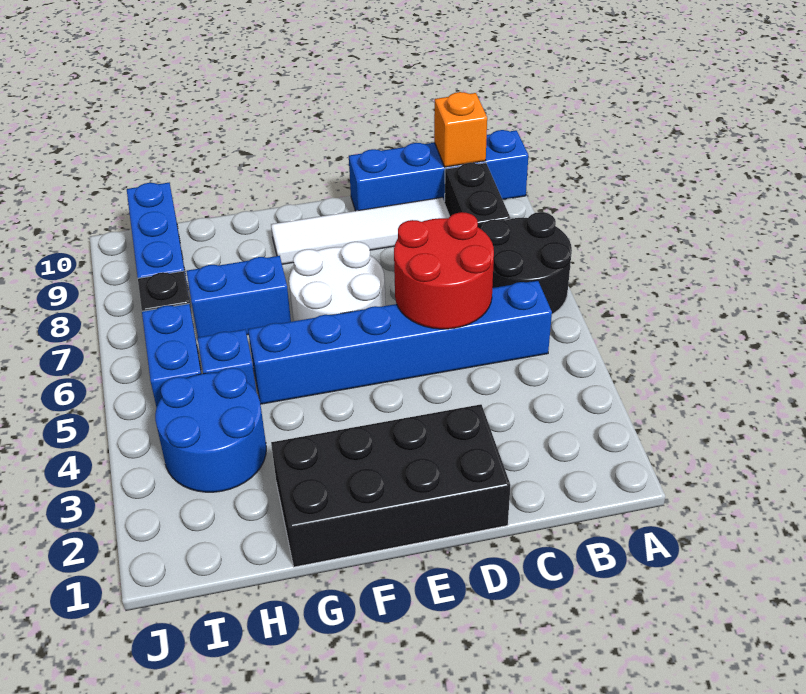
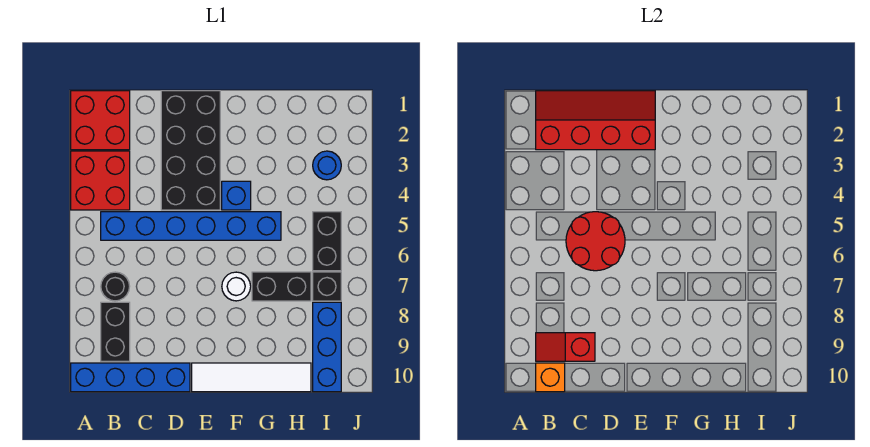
none -> red 2x2 brick [71,91,130,150]
none -> red 2x2 brick [71,151,130,210]
black 2x2 round brick [481,212,572,314] -> black 1x1 round brick [101,272,130,301]
none -> red 2x4 slope [536,91,655,150]
none -> red 1x2 slope [536,333,595,361]
white 1x4 tile [271,197,450,264] -> white 1x4 tile moved to [192,363,311,392]
black 2x4 brick [271,404,511,567] -> black 2x4 brick turned to [161,91,220,210]
white 2x2 round brick [289,242,385,321] -> white 1x1 round brick [222,272,251,301]
blue 1x2 brick [186,256,291,337] -> black 1x2 brick [252,272,311,301]
blue 2x2 round brick [155,368,266,492] -> blue 1x1 round brick [313,151,341,180]
blue 1x1 brick [197,330,256,391] -> blue 1x1 brick moved to [222,181,251,210]
blue 1x2 brick [142,304,201,407] -> black 1x2 brick [313,212,341,271]

